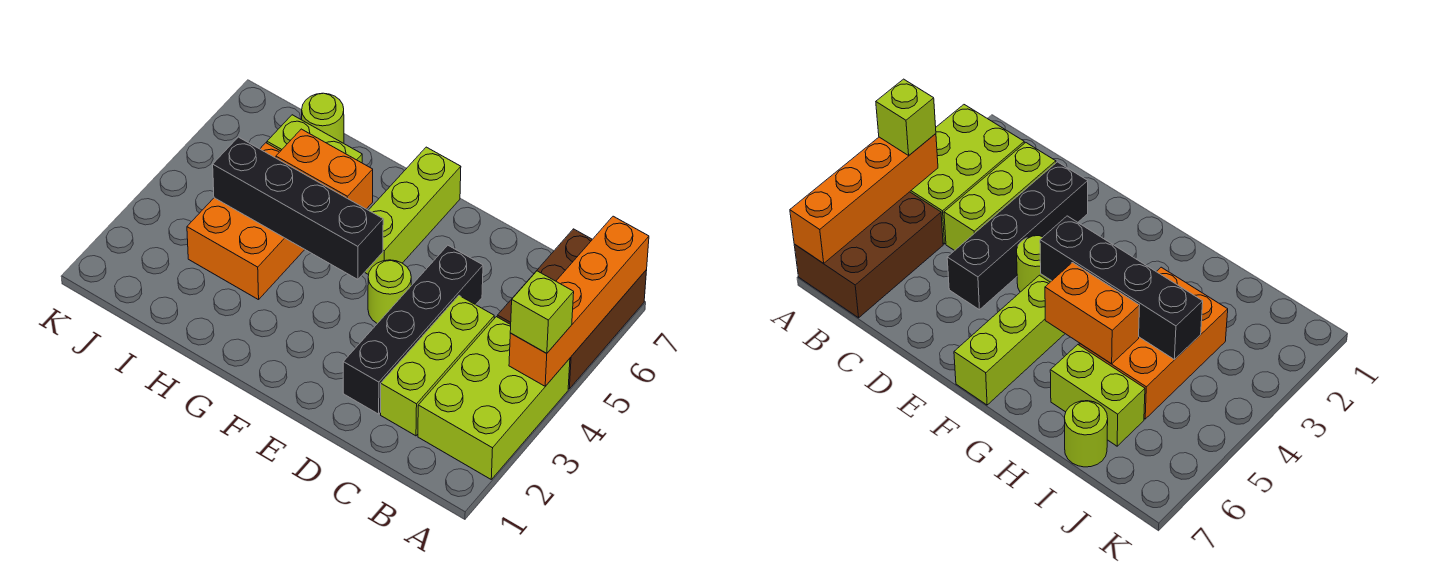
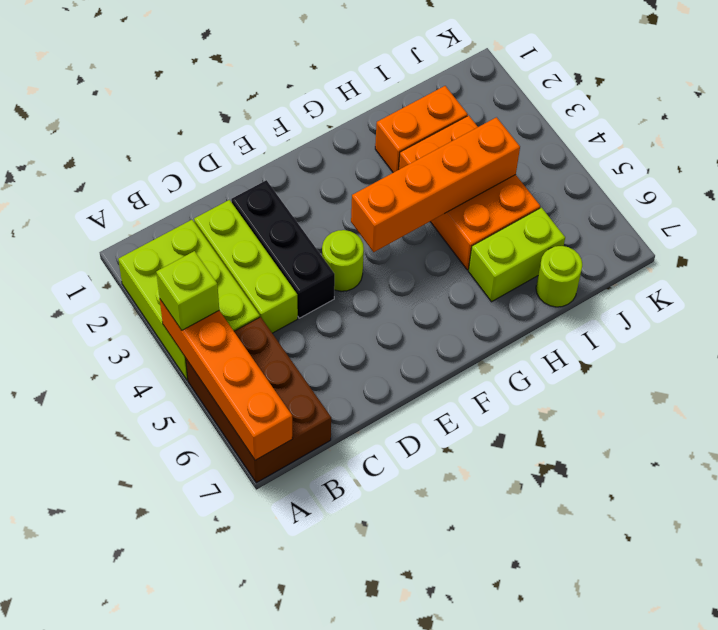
black 1x4 brick [343,245,483,414] -> black 1x3 brick [231,180,335,318]
black 1x4 brick [213,137,383,279] -> orange 1x4 brick [351,117,520,252]
lime 1x3 brick [365,147,461,275] -> none
orange 1x2 brick [276,129,373,209] -> orange 1x2 brick moved to [375,86,468,173]

